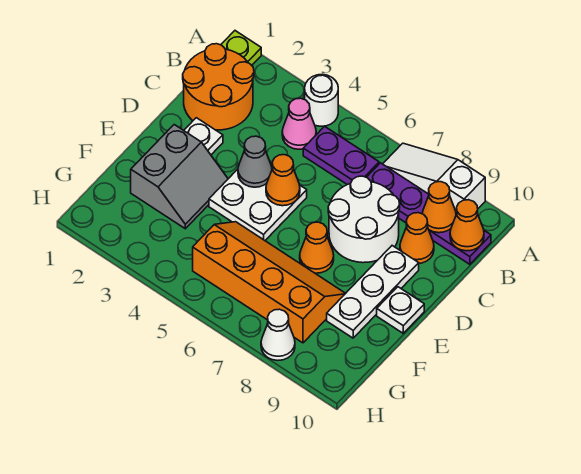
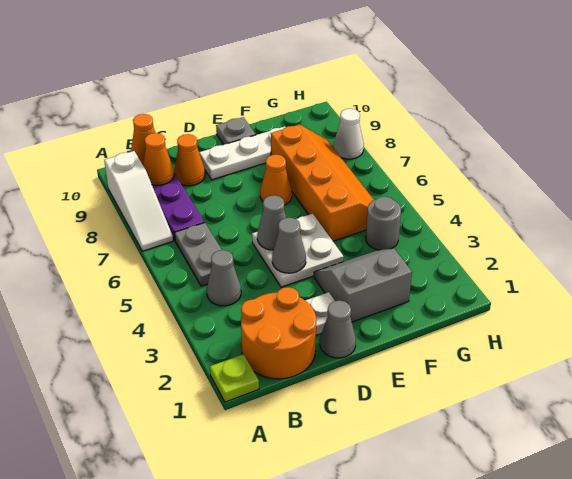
white 1x1 round brick [305,74,338,126] -> none
pink 1x1 cone [282,98,316,149] -> grey 1x1 cone [207,250,241,306]
purple 1x2 plate [303,126,379,185] -> grey 1x2 plate [175,223,222,286]
white 2x2 round brick [328,176,400,263] -> none
none -> grey 1x1 cone [320,301,356,358]
orange 1x1 cone [266,155,300,206] -> grey 1x1 cone [257,195,286,250]
white 1x1 plate [377,287,424,333] -> grey 1x1 plate [216,117,256,145]
orange 2x4 slope [193,222,346,343] -> orange 2x4 slope turned to [271,124,374,241]
none -> grey 1x1 round brick [366,197,401,250]

